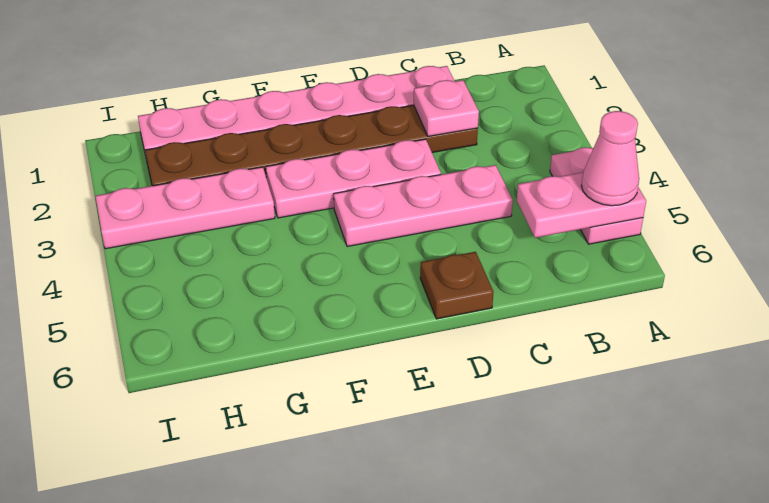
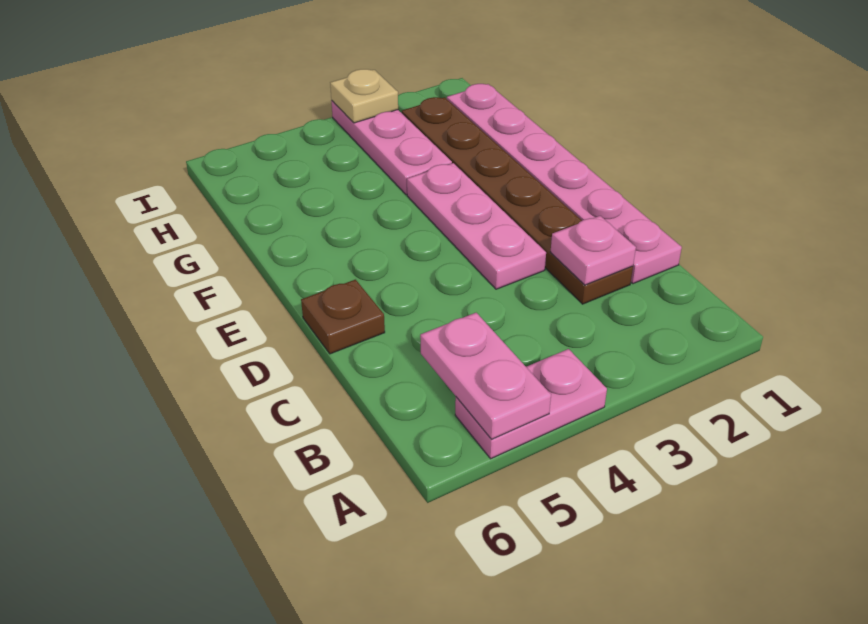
pink 1x1 cone [581,111,639,206] -> none
pink 1x3 plate [334,165,513,247] -> none
none -> tan 1x1 plate [330,69,398,123]

